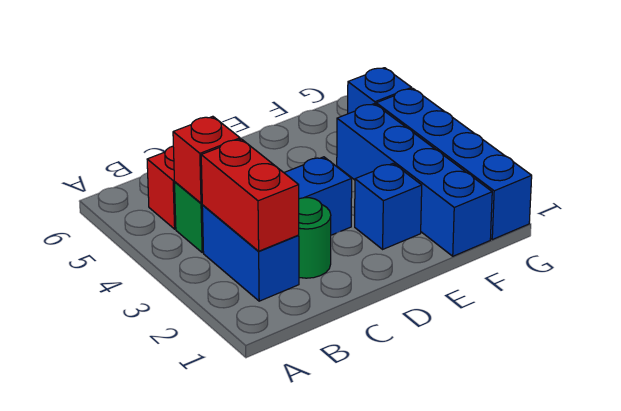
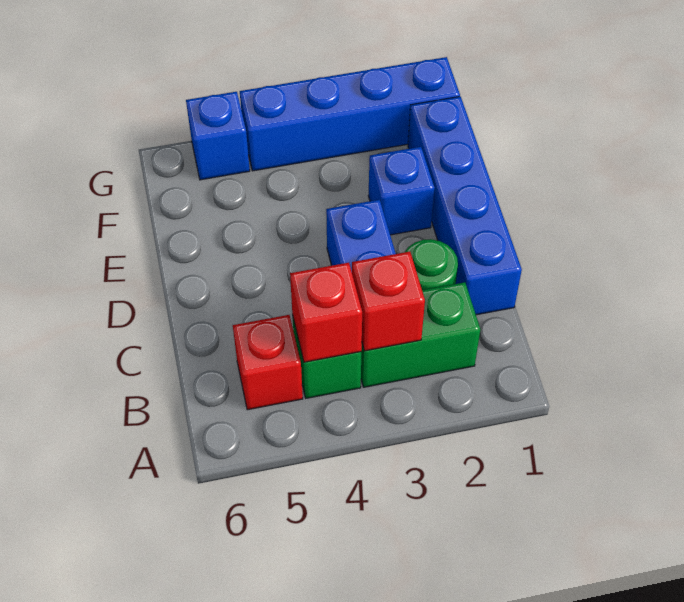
blue 1x2 brick [202,205,299,301] -> green 1x2 brick [361,282,480,387]
red 1x2 brick [201,139,299,251] -> red 1x1 brick [352,252,425,351]
blue 1x4 brick [337,104,492,256] -> blue 1x4 brick turned to [408,96,522,315]

